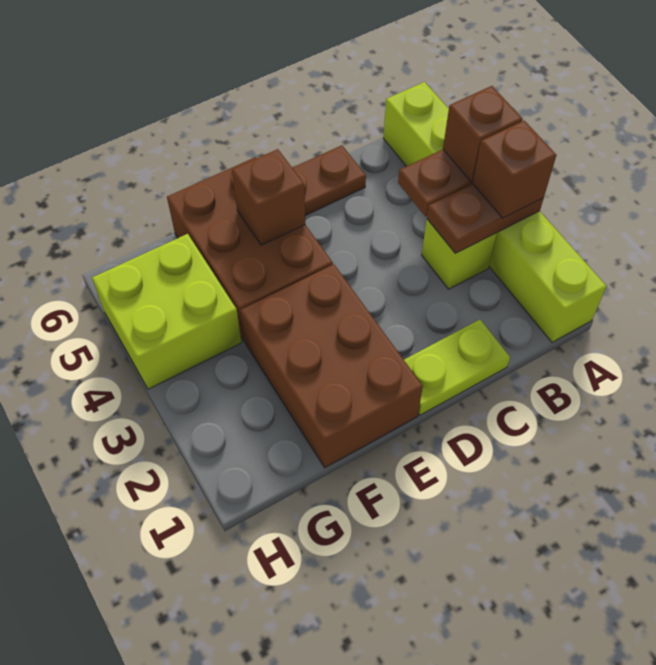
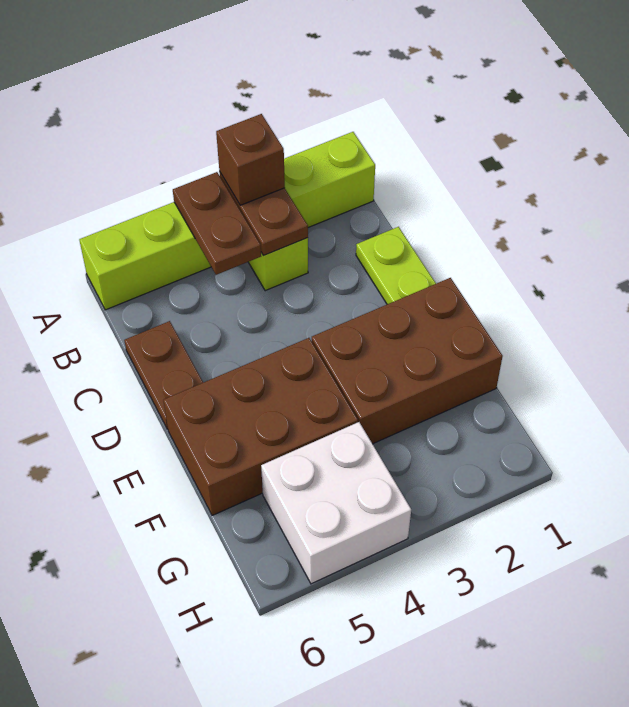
brown 1x1 brick [443,86,522,182] -> none
brown 1x1 brick [232,149,305,245] -> none
lime 2x2 brick [92,234,242,389] -> white 2x2 brick [261,422,411,584]

